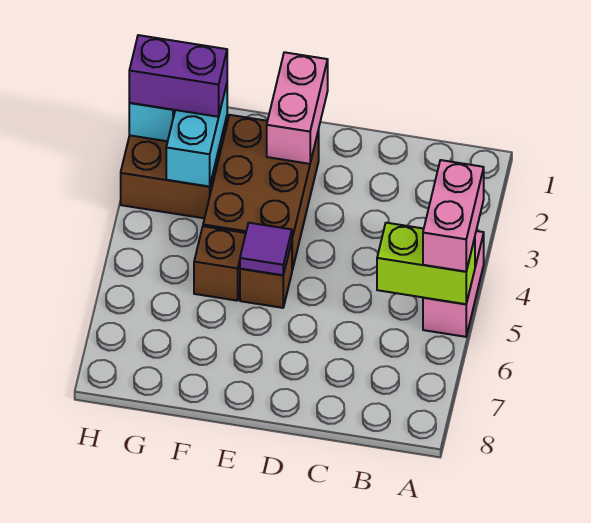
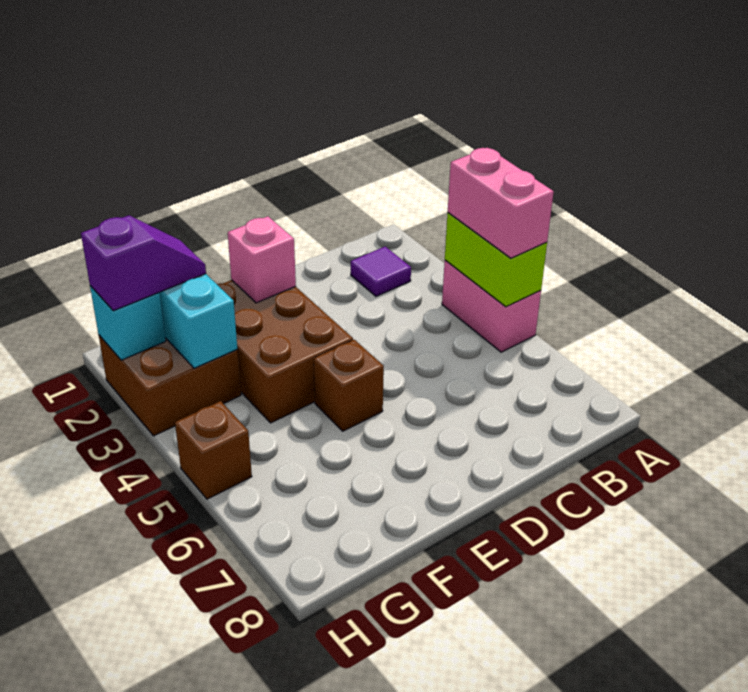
lime 1x2 brick [377,223,475,304] -> lime 1x2 brick turned to [445,213,547,307]
pink 1x2 brick [267,52,328,164] -> pink 1x1 brick [228,216,296,303]
purple 1x1 tile [240,223,292,275] -> purple 1x1 tile moved to [351,247,411,296]
brown 1x1 brick [194,226,246,301] -> brown 1x1 brick moved to [175,401,252,499]
purple 1x2 brick [129,35,227,117] -> purple 1x2 slope [81,215,206,311]

